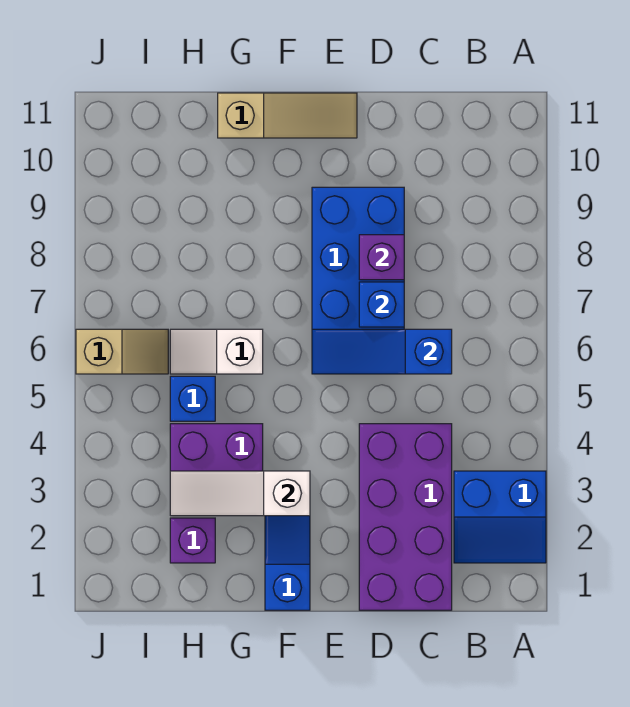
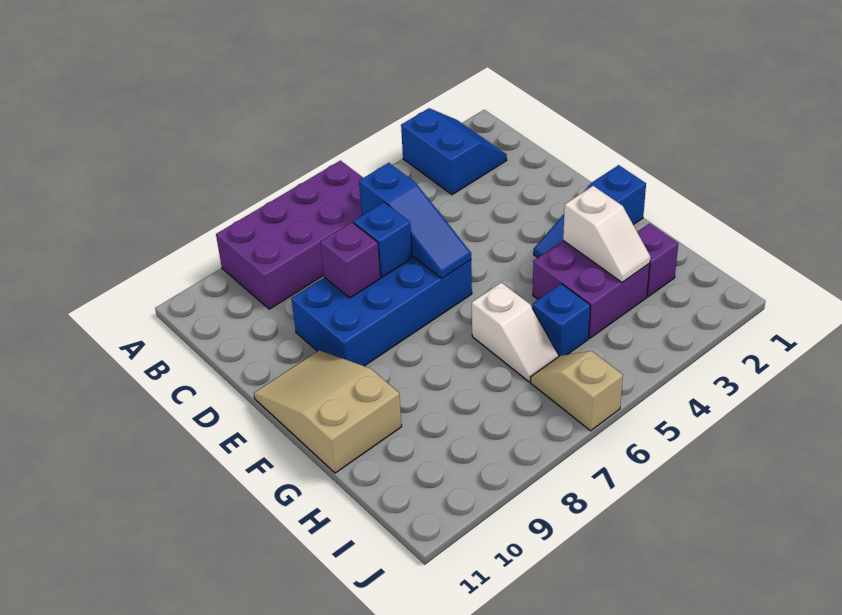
purple 2x4 brick [359,424,452,610] -> purple 2x4 brick moved to [216,161,363,309]
tan 1x3 slope [218,93,357,138] -> tan 2x3 slope [254,350,402,473]
white 1x3 slope [170,471,310,516] -> white 1x2 slope [563,186,650,282]

